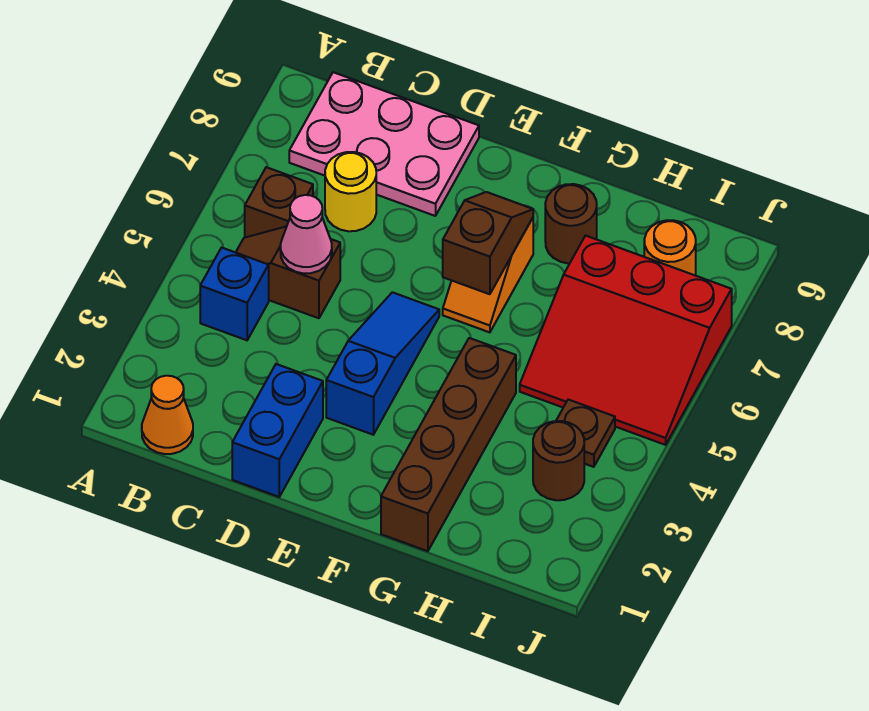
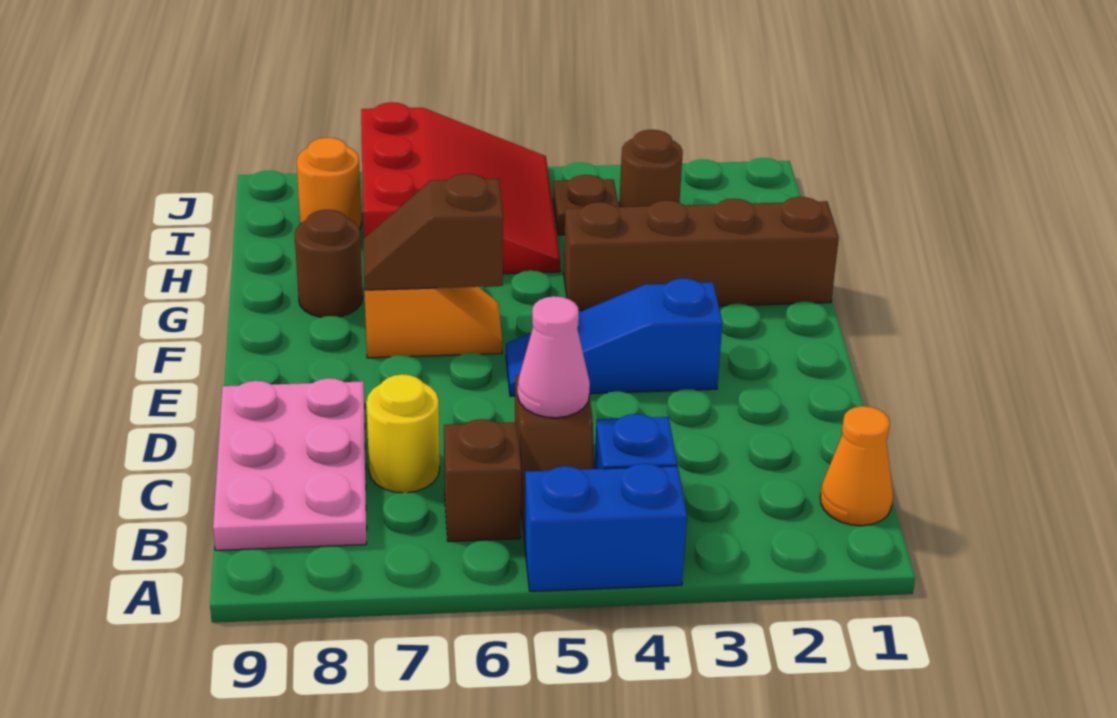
blue 1x2 brick [232,364,323,497] -> blue 1x2 brick moved to [524,464,687,591]

